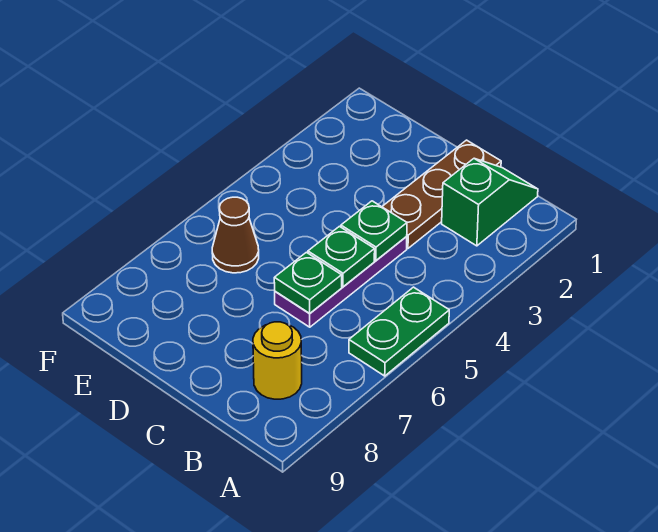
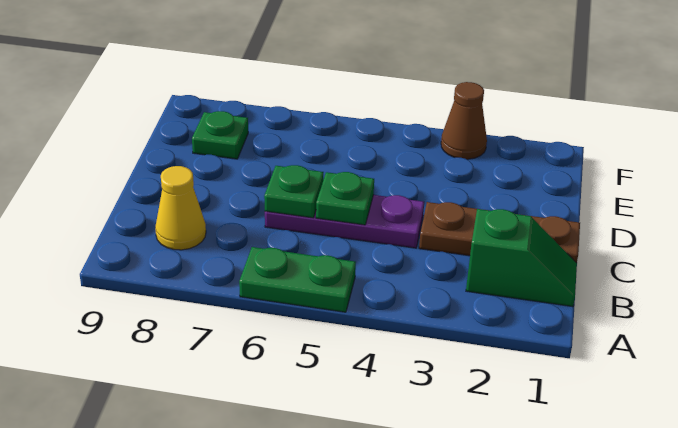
yellow 1x1 round brick [253,322,302,399] -> yellow 1x1 cone [155,166,206,250]
green 1x1 plate [341,201,407,260] -> green 1x1 plate moved to [192,111,248,159]
brown 1x1 cone [212,197,259,273] -> brown 1x1 cone moved to [441,82,487,159]

